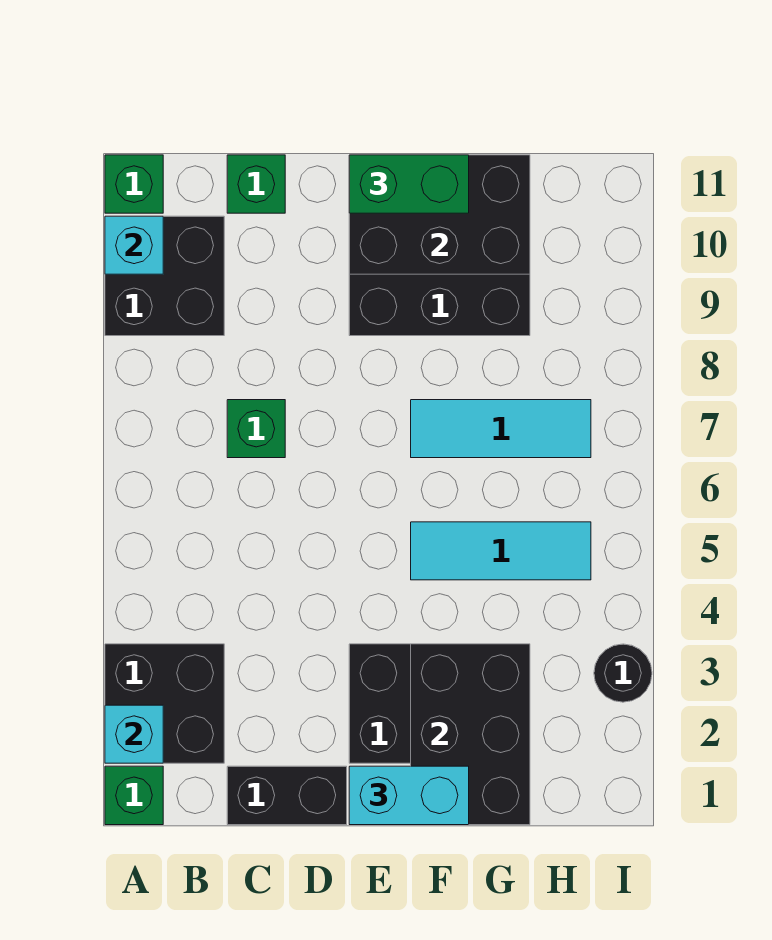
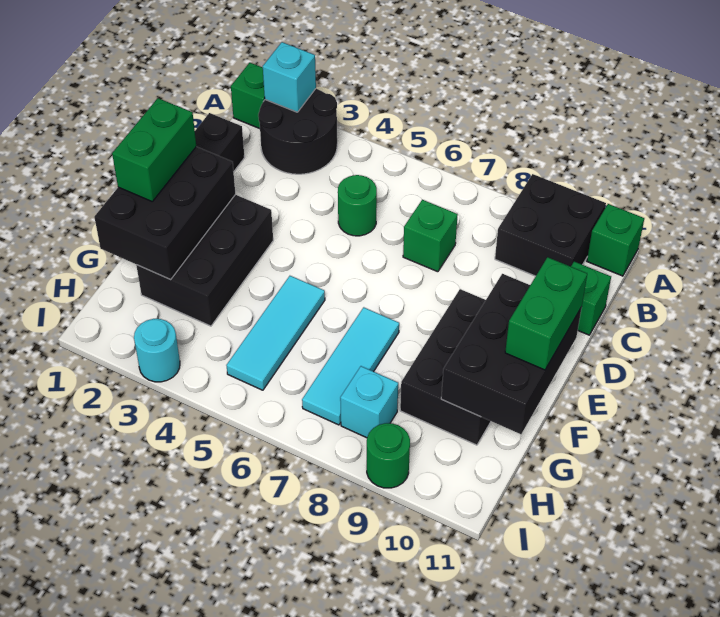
black 2x2 brick [105,644,224,763] -> black 2x2 round brick [258,89,337,174]
cyan 1x1 brick [105,216,163,274] -> cyan 1x1 brick moved to [340,366,398,438]
none -> green 1x1 round brick [338,175,377,236]
cyan 1x2 brick [349,766,469,825] -> green 1x2 brick [112,98,196,201]
black 2x3 brick [411,644,530,825] -> black 2x3 brick turned to [94,147,235,280]
black 1x1 round brick [594,644,652,702] -> cyan 1x1 round brick [134,319,180,382]
none -> green 1x1 round brick [367,423,410,488]

